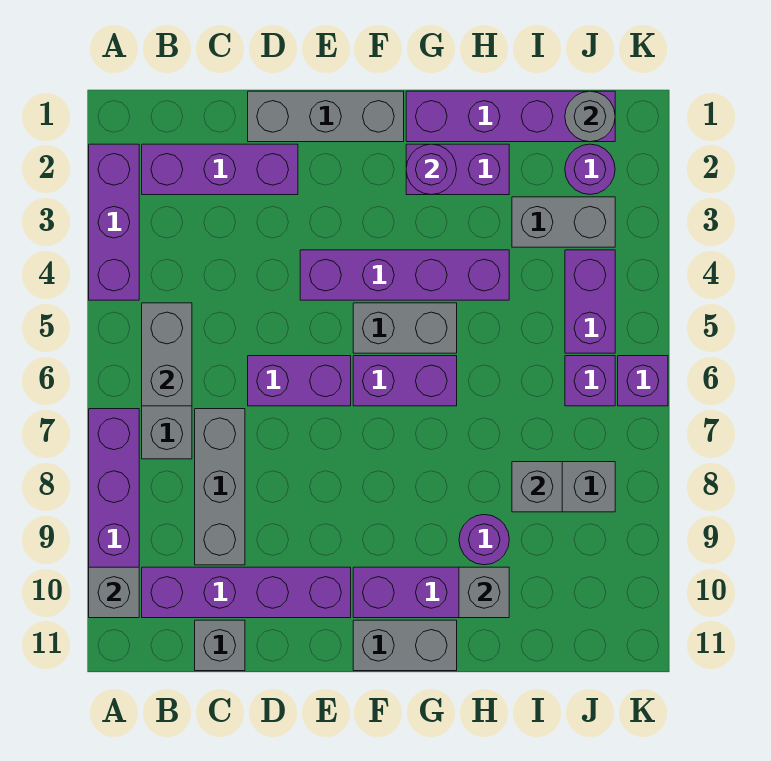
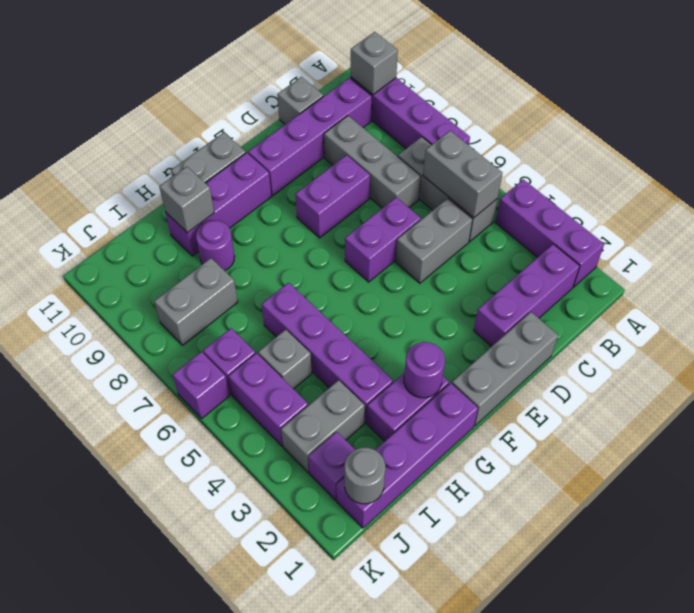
purple 1x4 brick [300,250,509,300] -> purple 1x4 brick turned to [262,283,393,423]
grey 1x2 brick [353,303,457,353] -> grey 1x2 brick moved to [396,199,472,283]
purple 1x2 brick [353,356,457,406] -> purple 1x2 brick moved to [295,155,370,238]
grey 1x1 brick [512,462,562,512] -> grey 1x1 brick moved to [258,330,312,389]
purple 1x1 round brick [565,144,615,195] -> purple 1x1 brick [308,432,355,500]

